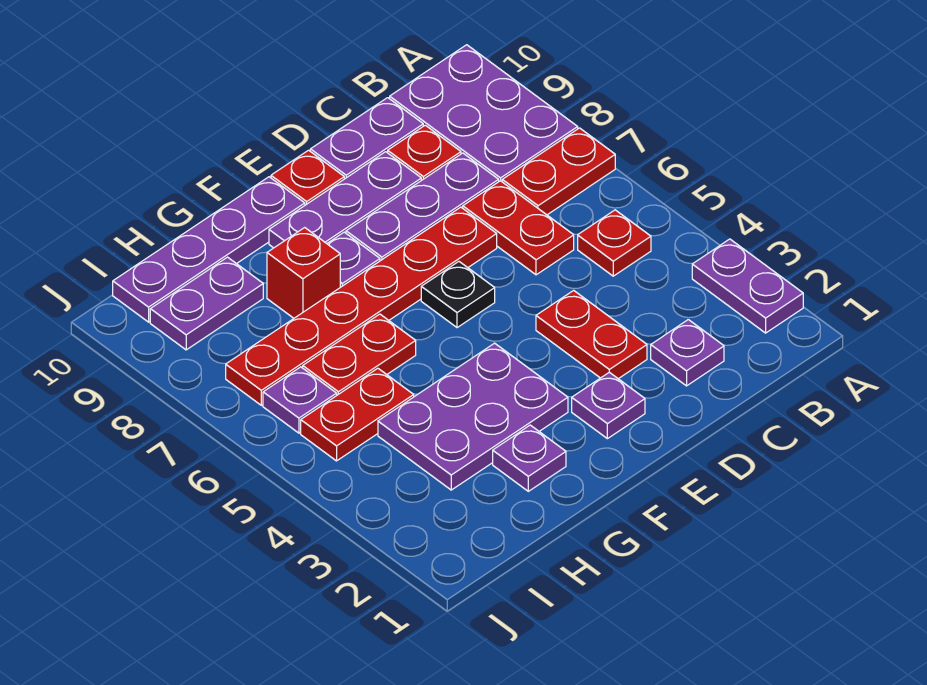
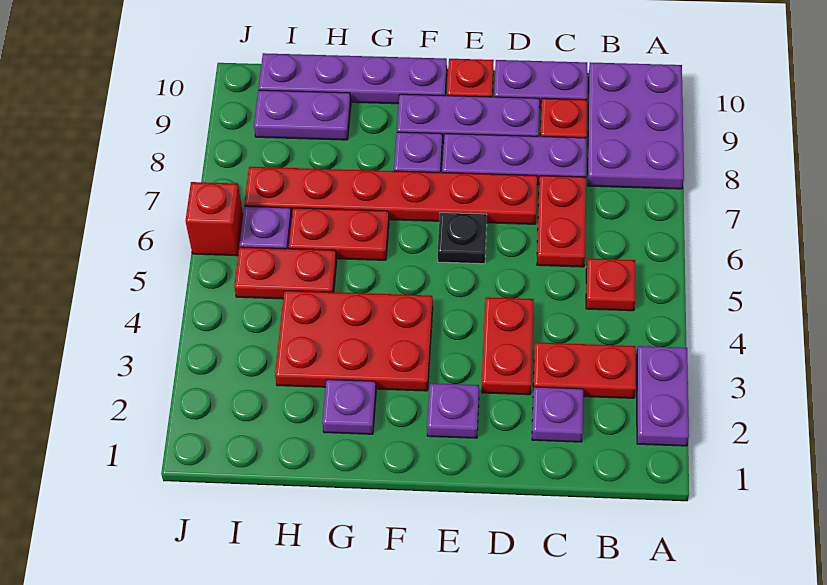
red 1x2 plate [502,128,615,215] -> red 1x2 plate moved to [533,342,636,398]
purple 2x3 plate [378,343,568,490] -> red 2x3 plate [275,291,433,391]
red 1x1 brick [267,228,340,318] -> red 1x1 brick moved to [186,182,243,256]

